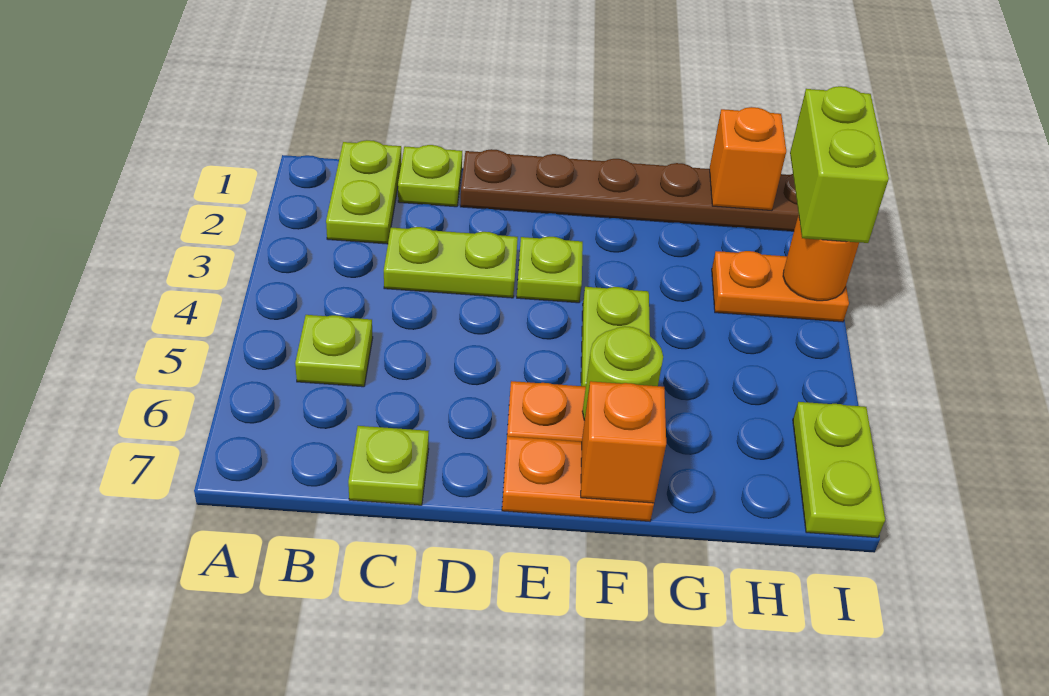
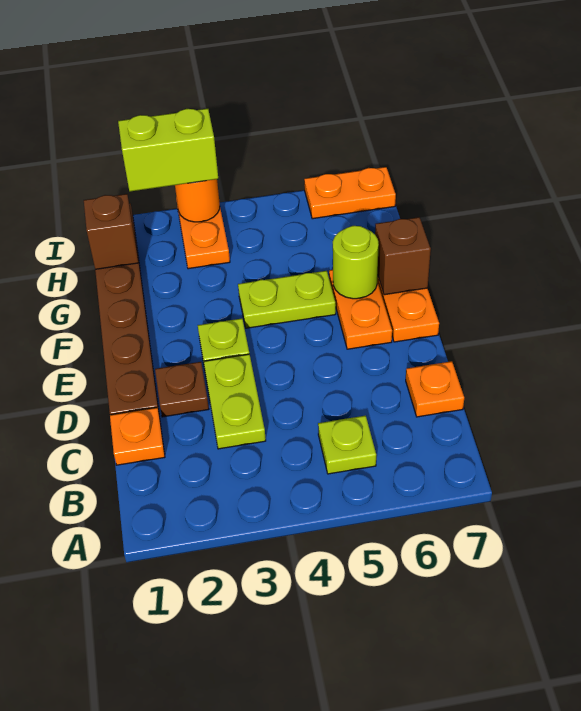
lime 1x2 plate [326,140,401,244] -> none
lime 1x1 plate [398,145,462,207] -> orange 1x1 plate [110,408,165,465]
lime 1x1 plate [348,426,429,505] -> orange 1x1 plate [406,361,464,417]
none -> brown 1x1 plate [155,362,209,417]
orange 1x1 brick [581,381,666,503] -> brown 1x1 brick [375,217,431,295]
orange 1x1 brick [710,107,786,210] -> brown 1x1 brick [84,194,138,269]
lime 1x2 plate [793,402,885,538] -> orange 1x2 plate [304,167,396,219]

